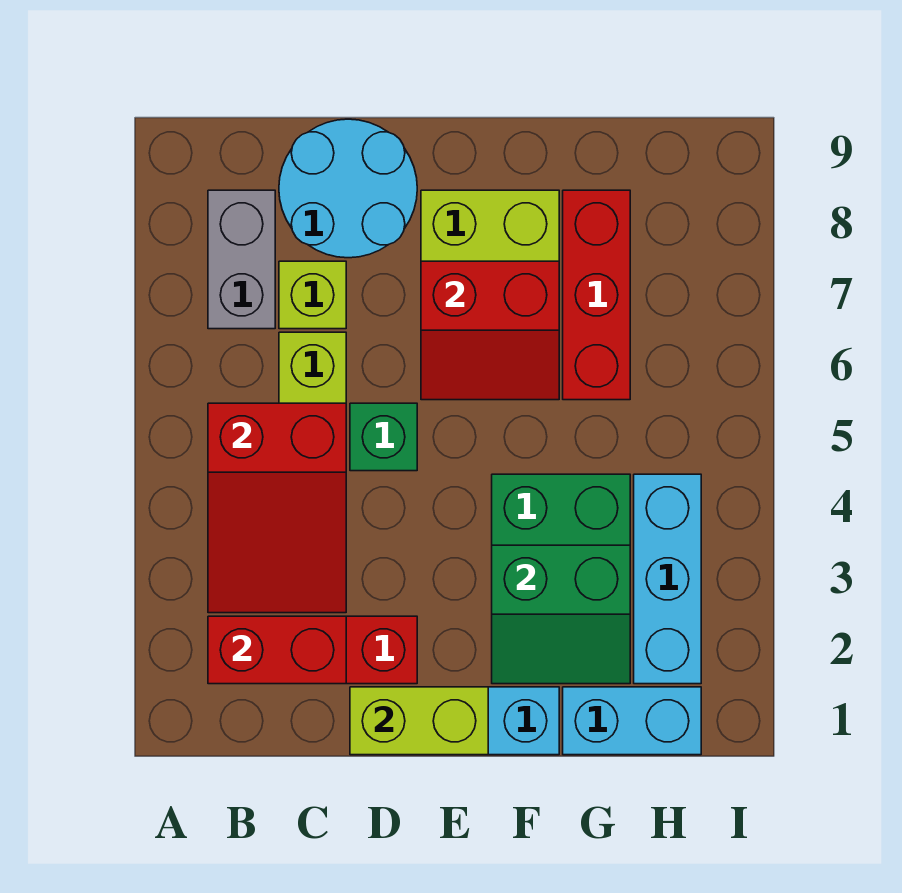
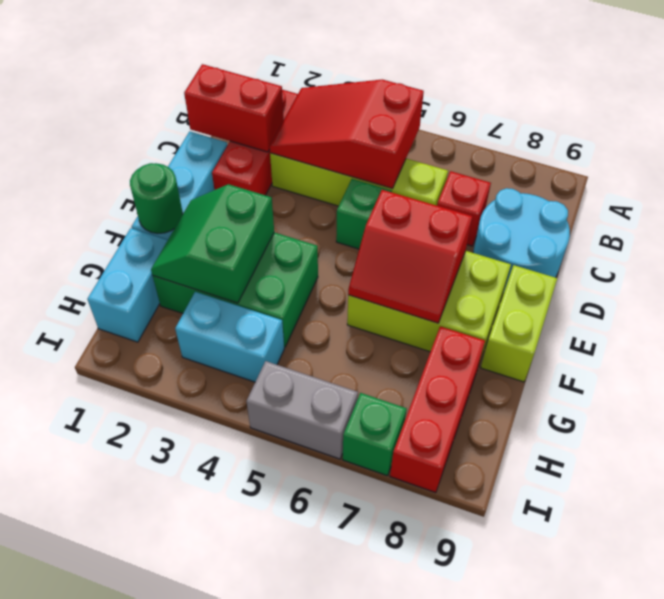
red 1x2 brick [208,616,346,684] -> red 1x2 brick turned to [184,64,284,152]
grey 1x2 brick [208,190,275,329] -> grey 1x2 brick moved to [246,361,358,459]
lime 1x1 brick [279,261,346,329] -> red 1x1 brick [437,171,491,246]
lime 1x2 brick [350,687,488,755] -> lime 1x2 brick moved to [481,265,557,382]
red 2x2 slope [421,261,559,400] -> red 2x2 slope turned to [348,190,472,323]
none -> green 1x1 round brick [130,163,183,233]
red 1x3 brick [563,190,630,400] -> red 1x3 brick turned to [390,326,485,493]
cyan 1x3 brick [634,474,701,684] -> cyan 1x2 brick [175,292,284,382]
none -> green 1x1 brick [343,393,407,476]

